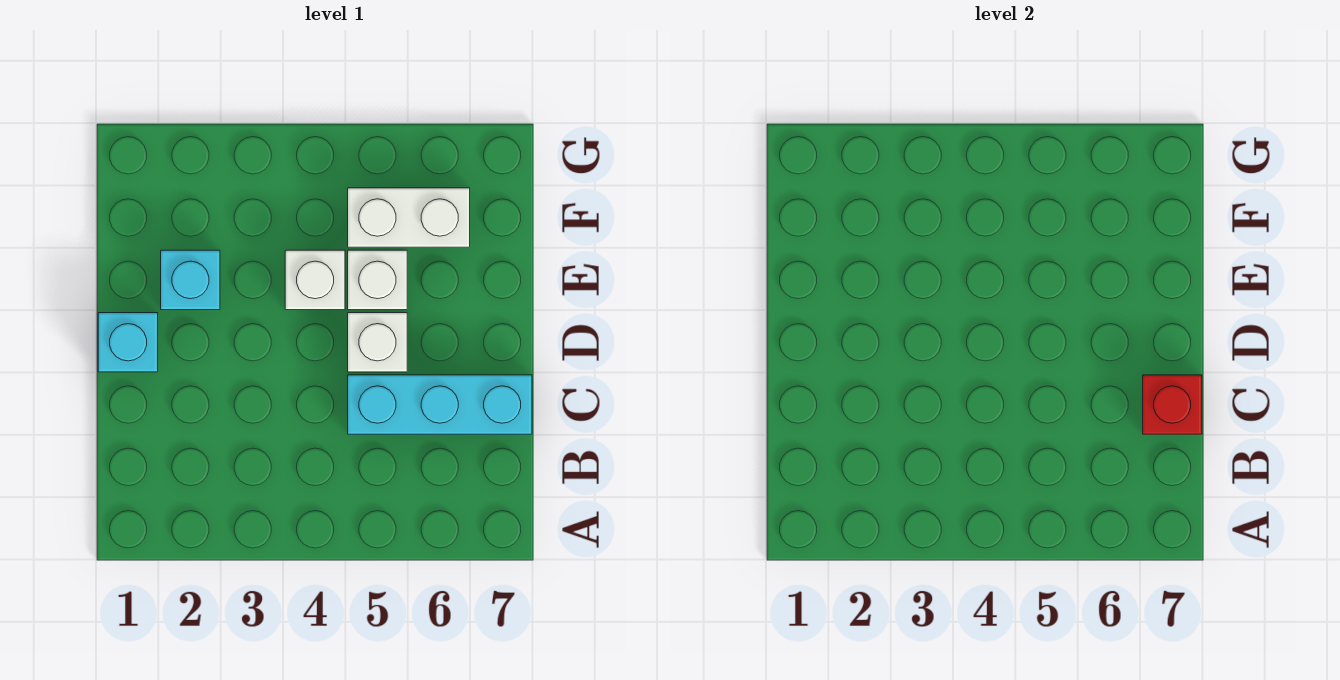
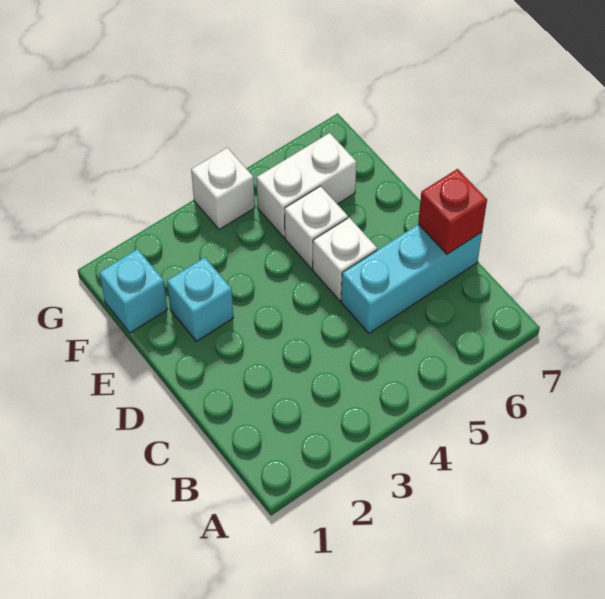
cyan 1x1 brick [98,313,158,372] -> cyan 1x1 brick moved to [99,249,167,333]
white 1x1 brick [285,250,345,310] -> white 1x1 brick moved to [191,148,255,230]

